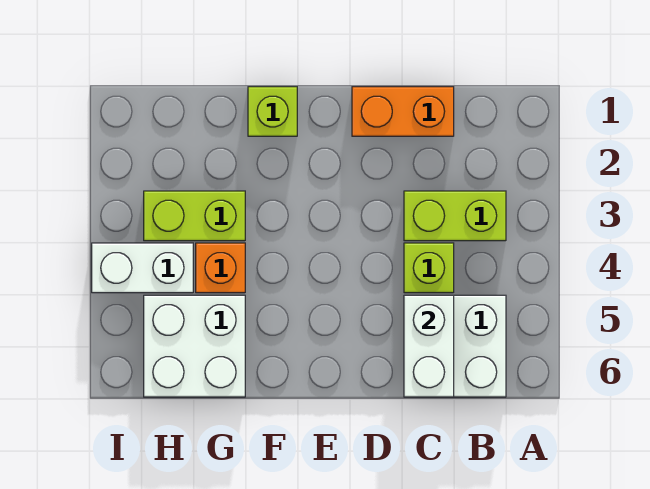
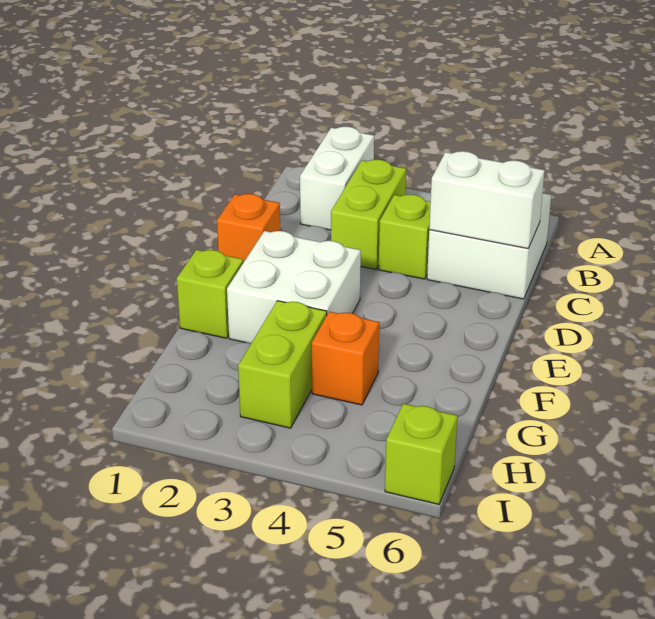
orange 1x2 brick [352,87,454,136] -> orange 1x1 brick [217,194,280,263]
white 2x2 brick [144,295,245,397] -> white 2x2 brick moved to [227,231,361,344]
white 1x2 brick [92,243,193,293] -> white 1x2 brick moved to [300,127,374,230]
none -> lime 1x1 brick [385,404,458,504]

